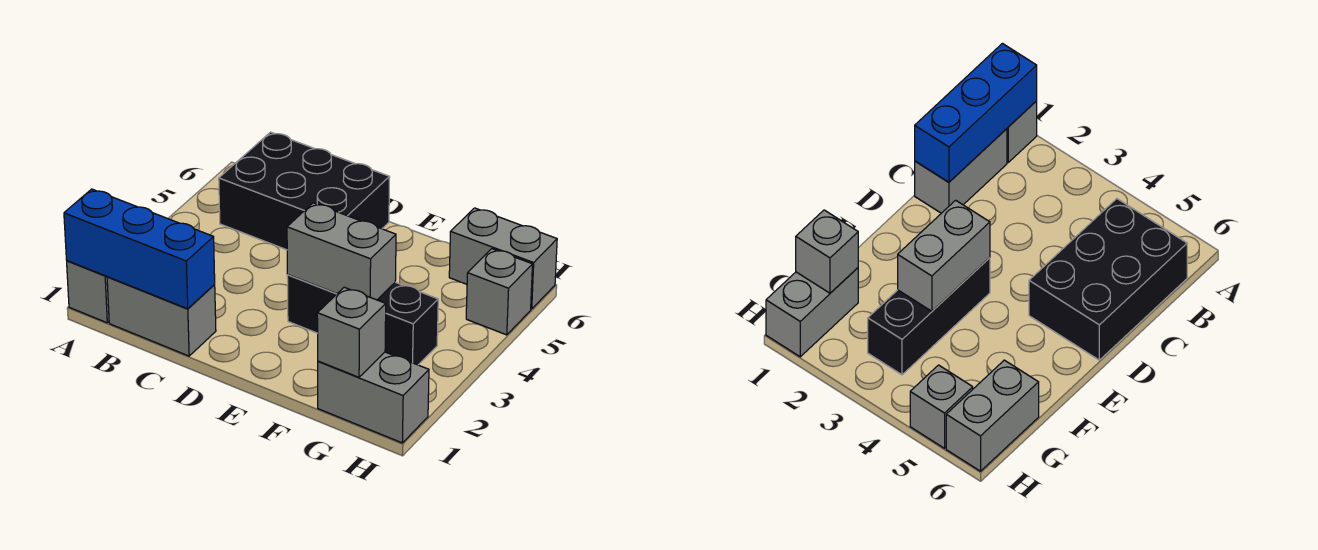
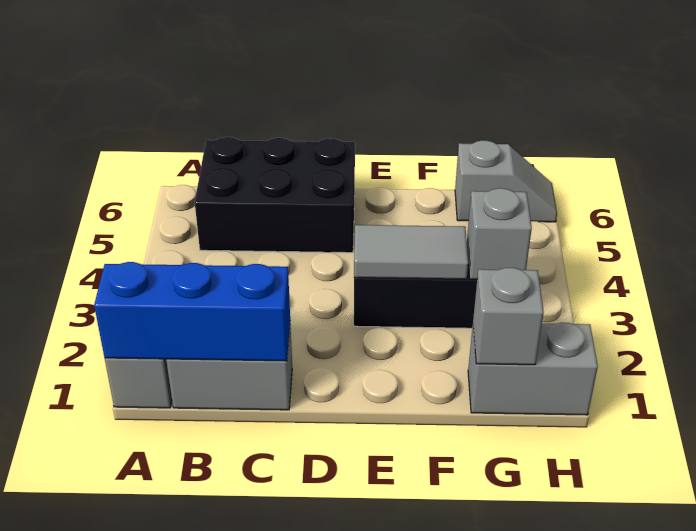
grey 1x2 brick [287,203,396,300] -> grey 1x2 tile [354,225,468,279]
grey 1x2 brick [449,208,557,309] -> grey 1x2 slope [455,140,557,222]
grey 1x1 brick [466,249,533,335] -> grey 1x1 brick moved to [467,188,532,279]

